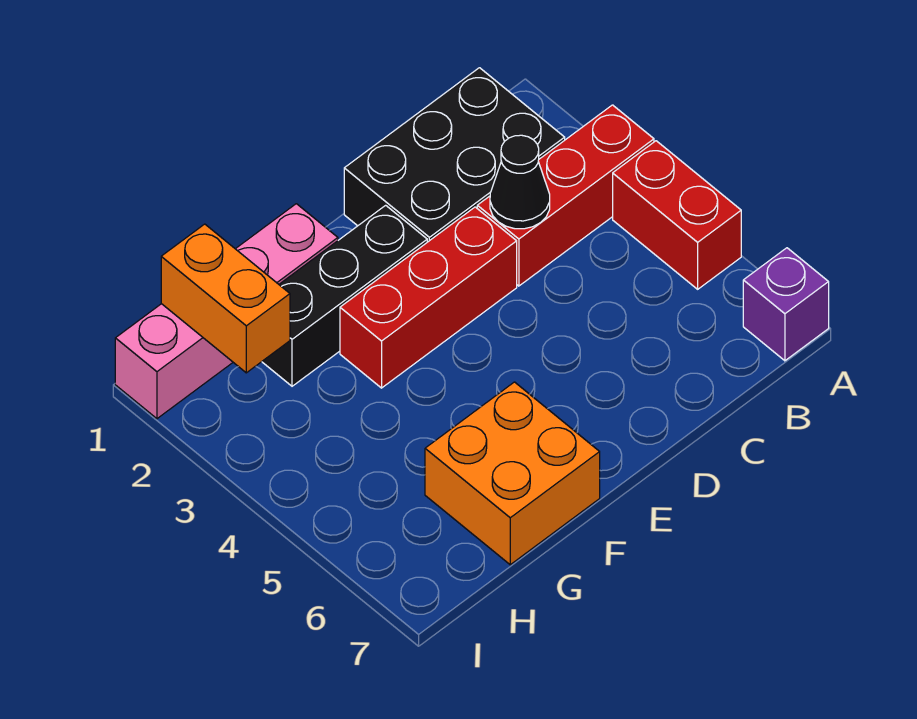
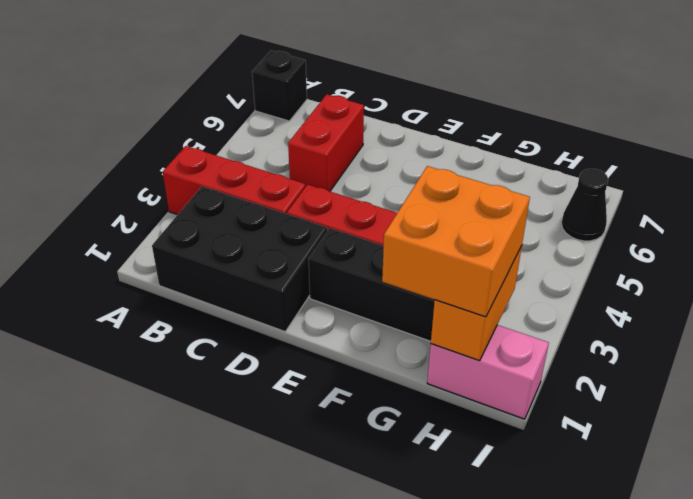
red 1x2 brick [613,141,741,289] -> red 1x2 brick moved to [288,94,364,191]
purple 1x1 brick [743,248,829,361] -> black 1x1 brick [252,51,307,121]
black 1x1 cone [490,135,550,229] -> black 1x1 cone moved to [561,169,608,241]
pink 1x4 brick [115,204,338,419] -> pink 1x2 brick [427,325,549,419]
orange 2x2 brick [425,382,600,565] -> orange 2x2 brick moved to [382,166,530,317]

